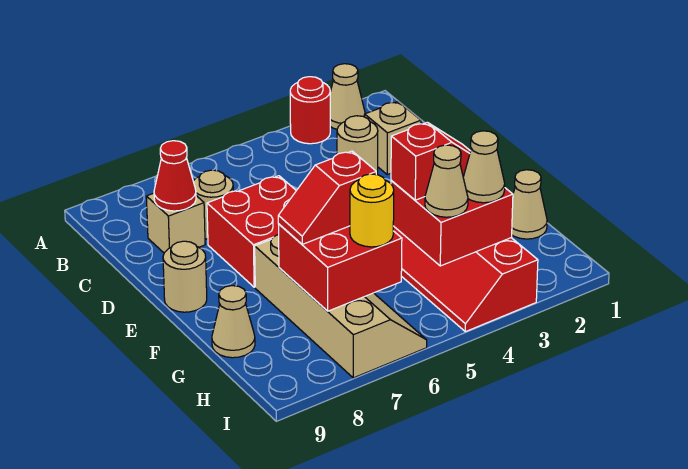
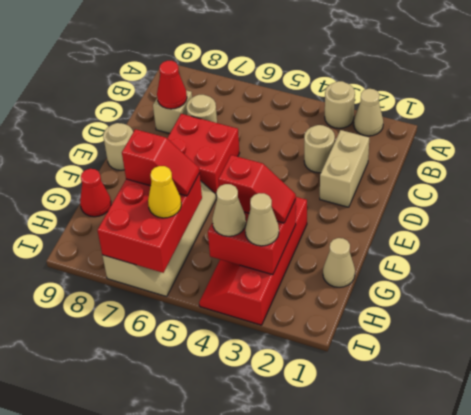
red 1x1 round brick [290,77,330,144] -> tan 1x1 round brick [325,81,355,128]
tan 1x1 brick [365,102,421,175] -> tan 1x2 brick [320,130,369,207]
red 2x2 brick [279,224,402,311] -> red 2x3 brick [97,173,202,273]
red 1x2 slope [278,151,376,244] -> red 1x2 slope turned to [122,129,200,196]
tan 1x1 cone [212,286,255,358] -> red 1x1 cone [80,169,111,217]
yellow 1x1 round brick [350,174,394,247] -> yellow 1x1 cone [148,166,181,218]

